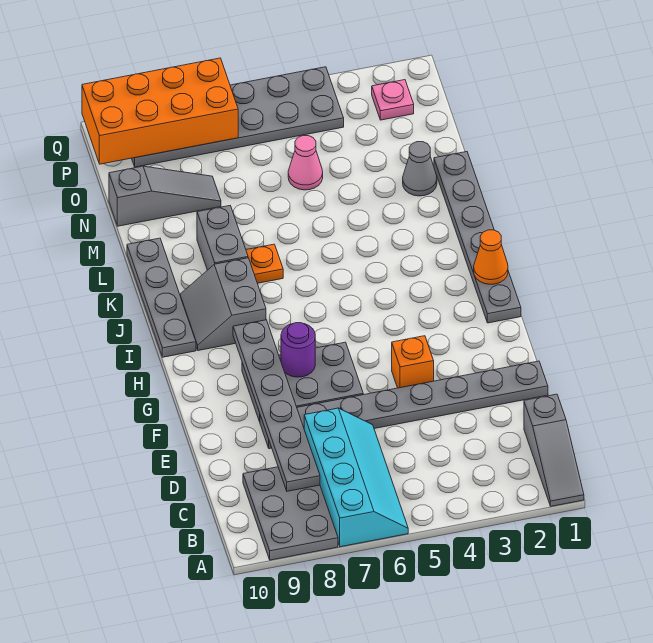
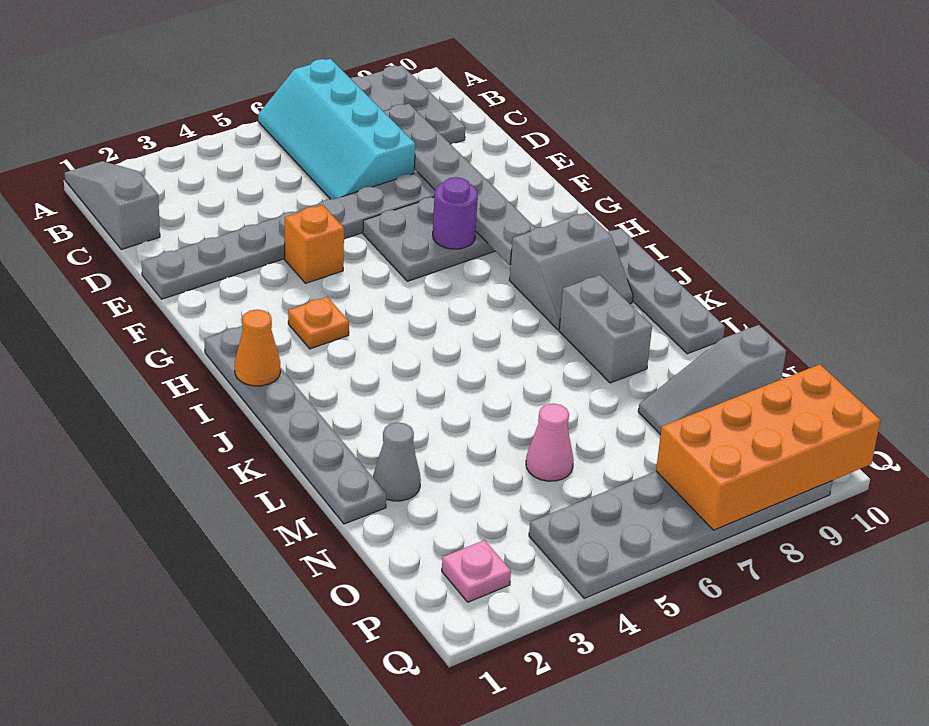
grey 2x2 slope [180,258,266,351] -> grey 2x2 slope turned to [509,213,633,330]
orange 1x1 plate [246,244,283,283] -> orange 1x1 plate moved to [288,297,349,349]

